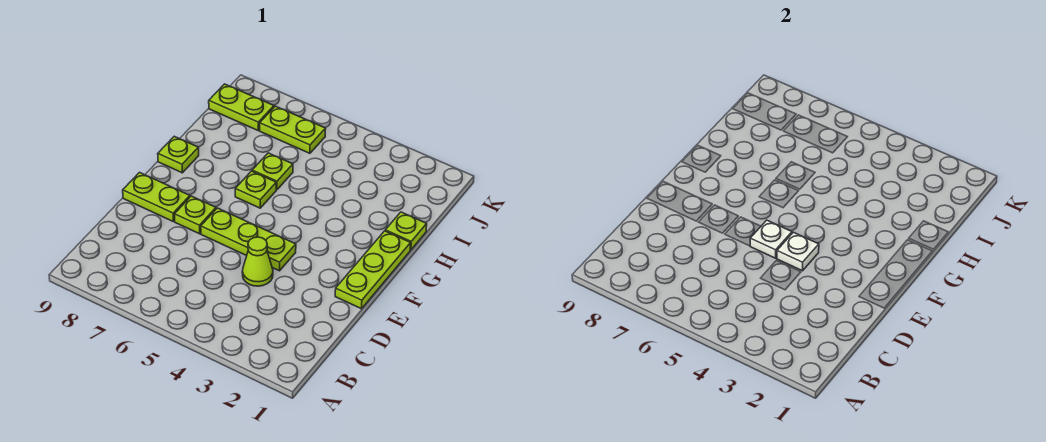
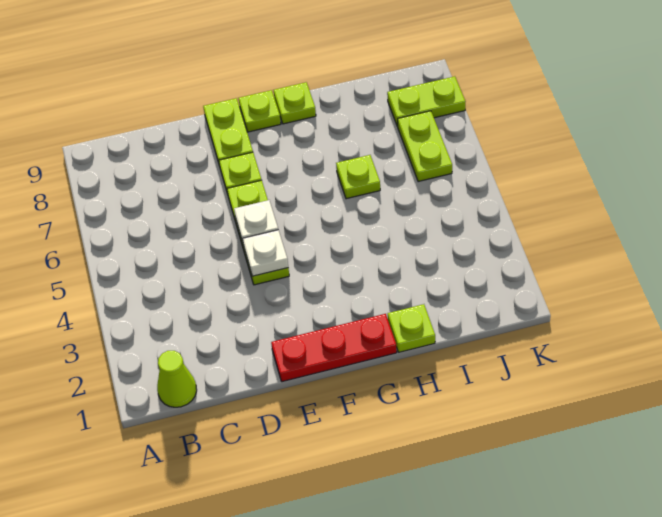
lime 1x1 cone [242,237,273,286] -> lime 1x1 cone moved to [157,351,197,407]
lime 1x3 plate [335,231,411,309] -> red 1x3 plate [271,314,397,382]
lime 1x1 plate [235,171,276,208] -> lime 1x1 plate moved to [239,90,281,132]
lime 1x2 plate [209,84,274,130] -> lime 1x2 plate turned to [387,76,466,126]

